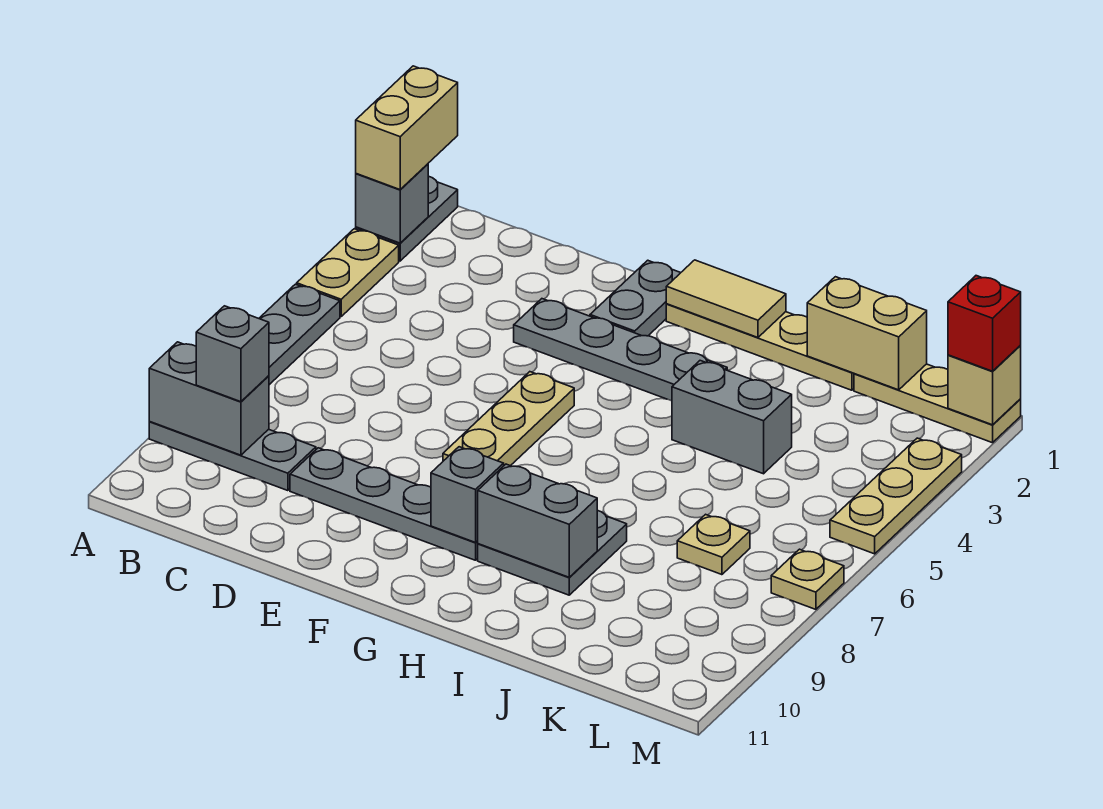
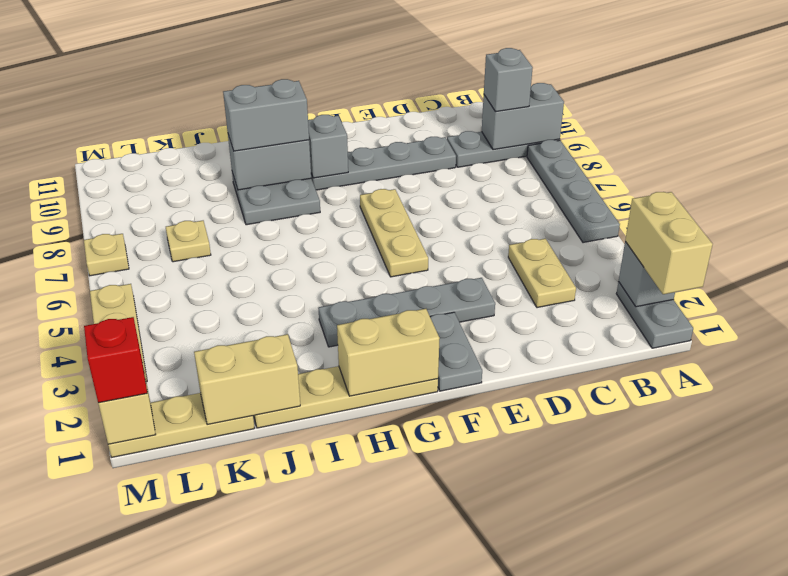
tan 1x2 plate [297,229,399,316] -> tan 1x2 plate moved to [508,239,576,308]
tan 1x2 tile [666,260,786,338] -> tan 1x2 brick [337,309,440,396]
grey 1x2 brick [672,361,792,474] -> grey 1x2 brick moved to [223,79,309,151]

